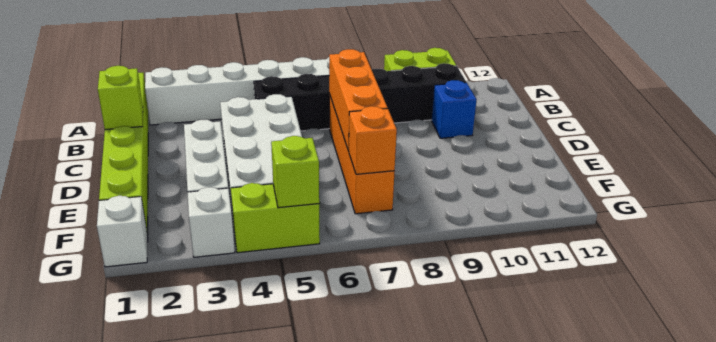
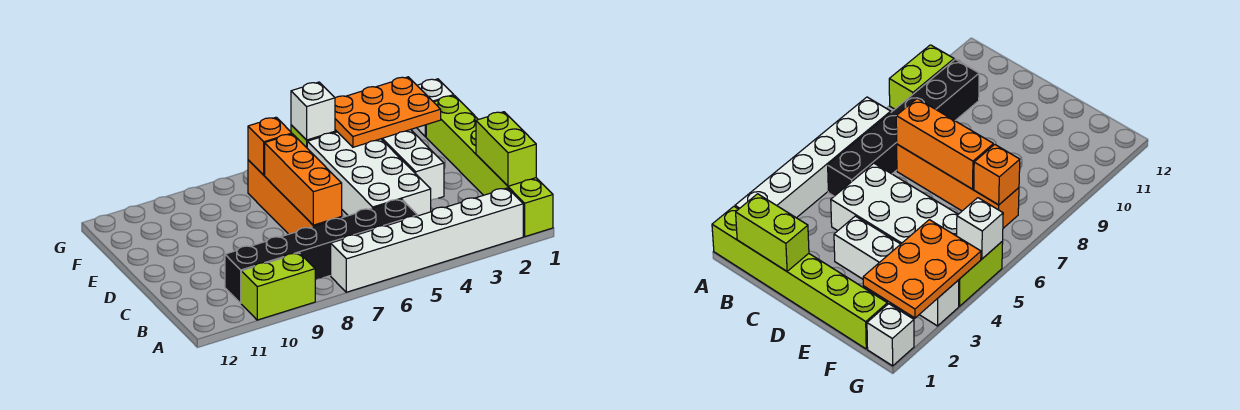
lime 1x1 brick [98,66,143,130] -> lime 1x2 brick [476,112,536,186]
blue 1x1 brick [431,80,477,138] -> none
none -> orange 2x3 plate [335,77,441,147]
lime 1x1 brick [271,136,319,208] -> white 1x1 brick [291,82,335,140]

